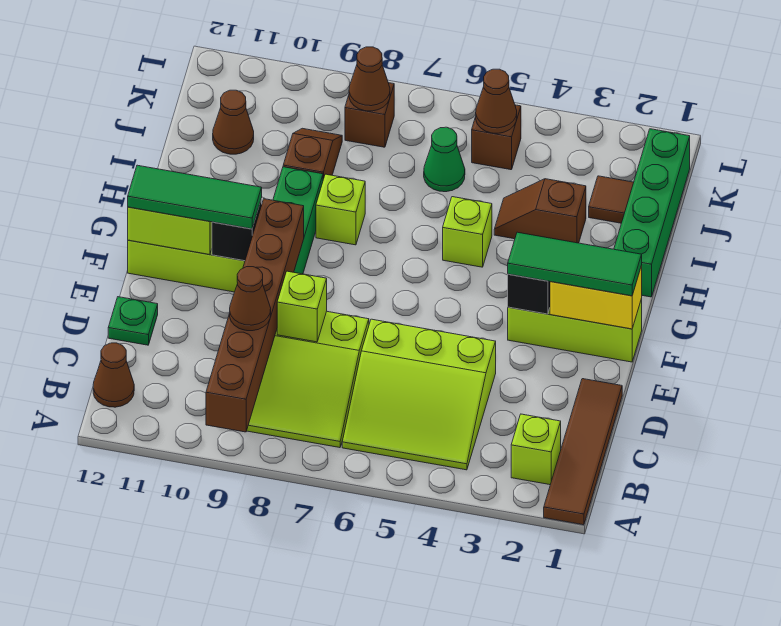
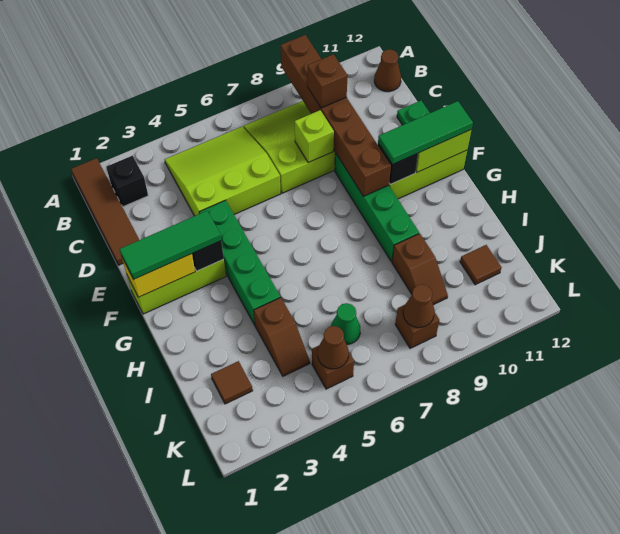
lime 1x1 brick [511,414,561,485] -> black 1x1 brick [106,156,148,207]
brown 1x1 cone [230,267,271,331] -> brown 1x1 brick [308,54,348,108]
green 1x4 brick [614,129,690,297] -> green 1x4 brick moved to [199,200,280,325]
lime 1x1 brick [443,197,492,267] -> none
lime 1x1 brick [316,174,365,245] -> none
brown 1x2 slope [494,179,586,243] -> brown 1x2 slope turned to [254,298,310,376]
brown 1x1 cone [213,90,254,154] -> brown 1x1 tile [460,245,502,285]

